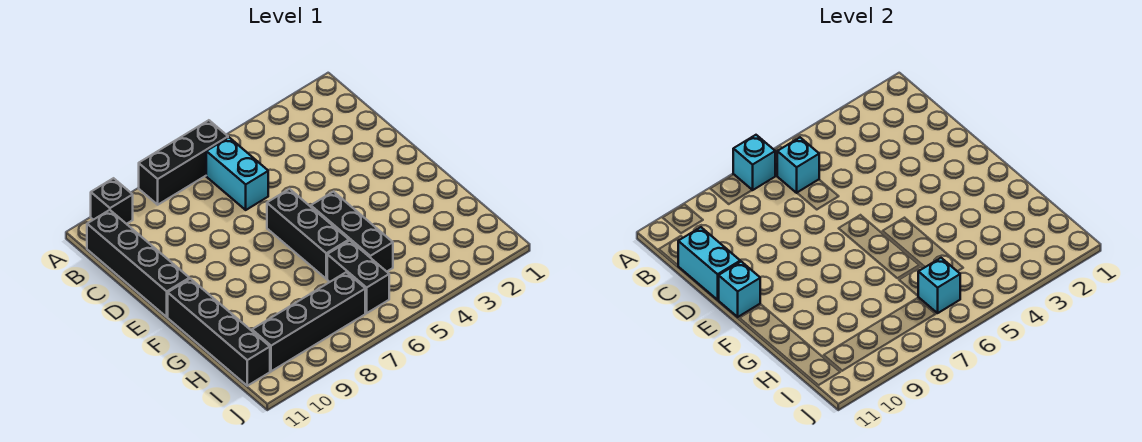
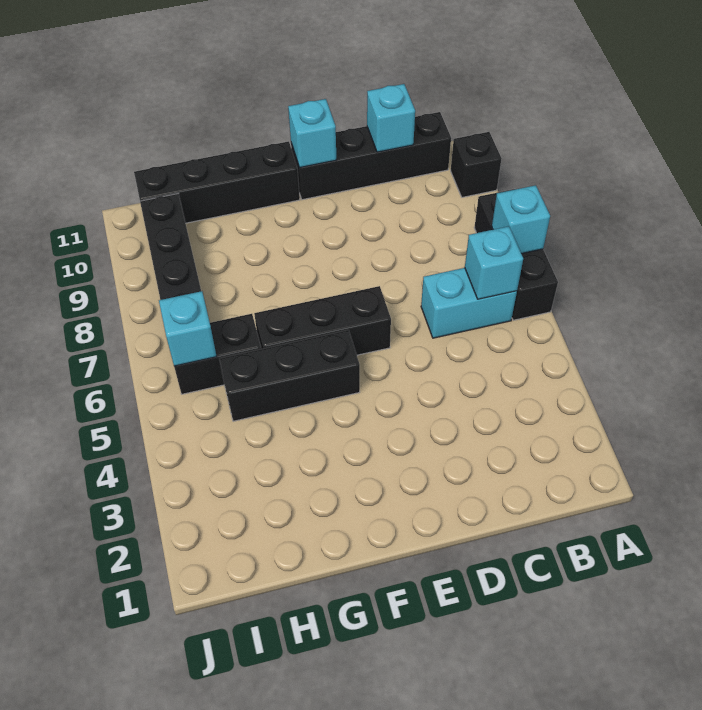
cyan 1x2 brick [678,227,740,300] -> cyan 1x1 brick [367,84,415,152]

